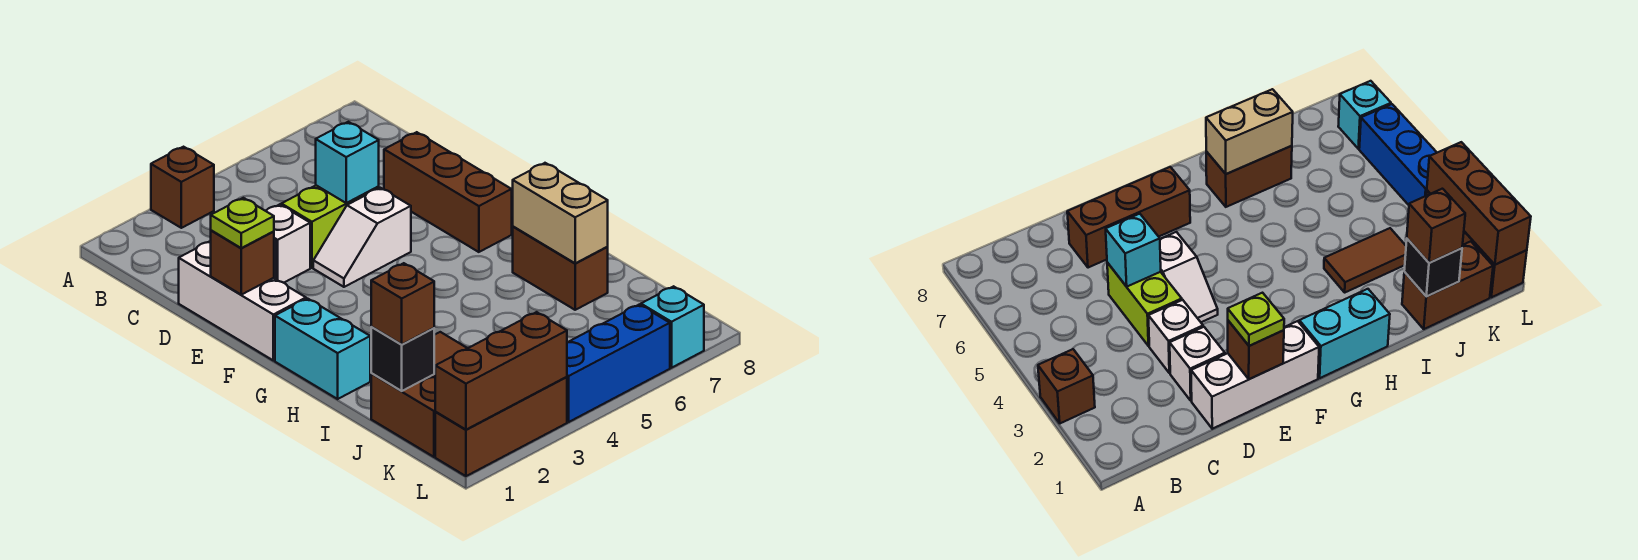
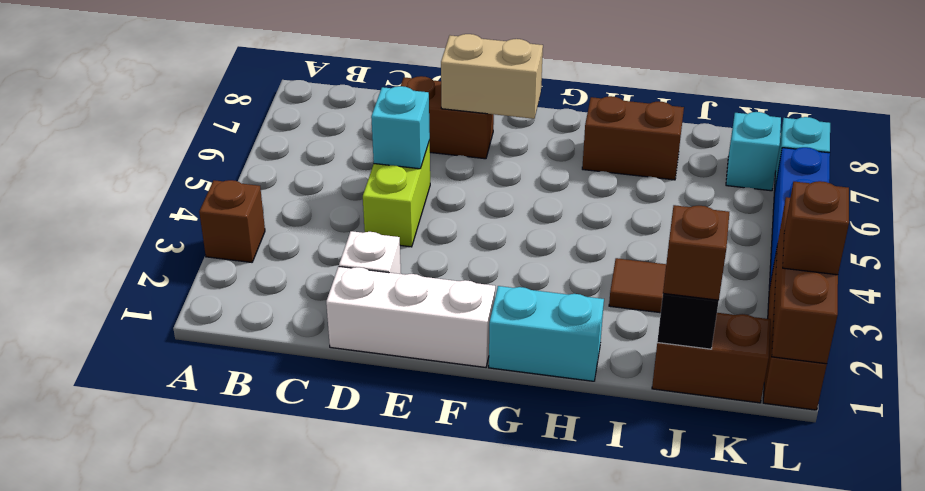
white 1x1 brick [266,204,310,283] -> none
brown 1x3 brick [384,132,512,252] -> brown 1x2 brick [401,76,494,159]
brown 1x1 brick [211,230,274,295] -> brown 1x1 brick moved to [783,181,849,275]
lime 1x1 plate [211,198,274,248] -> none
white 1x2 slope [313,188,411,287] -> none
tan 1x2 brick [513,163,608,263] -> tan 1x2 brick moved to [441,34,543,119]
none -> cyan 1x1 brick [726,112,781,191]

